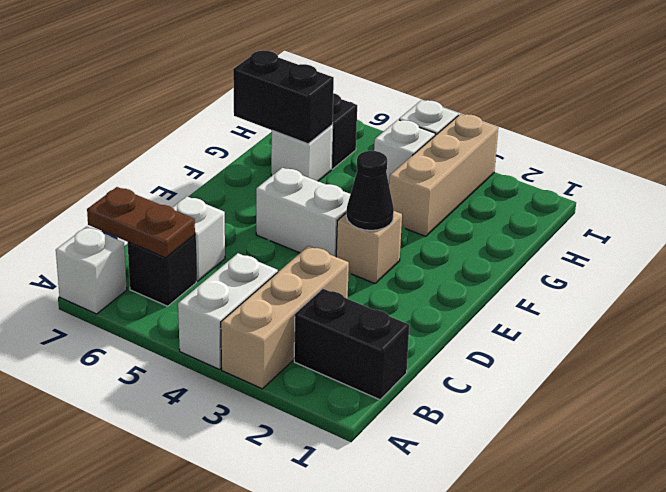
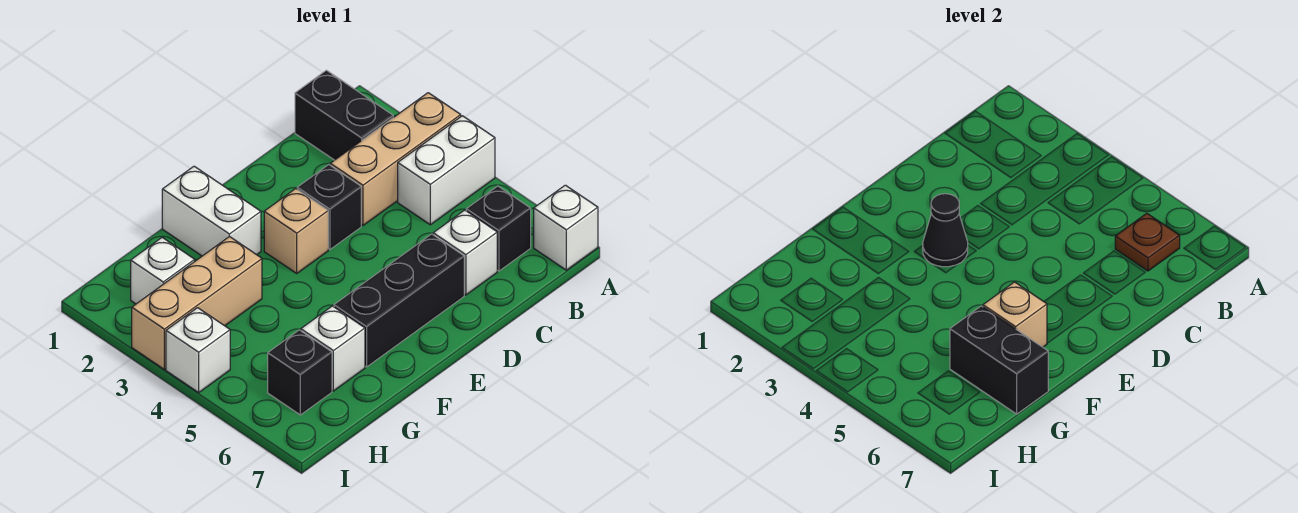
brown 1x2 plate [87,187,195,258] -> brown 1x1 plate [1115,213,1180,271]
none -> black 1x1 brick [297,165,361,250]
none -> black 1x3 brick [334,234,464,367]
white 1x2 brick [256,168,350,257] -> white 1x2 brick moved to [162,166,261,256]
none -> tan 1x1 brick [983,282,1047,347]
white 1x1 brick [374,120,435,183] -> white 1x1 brick moved to [131,238,195,304]

